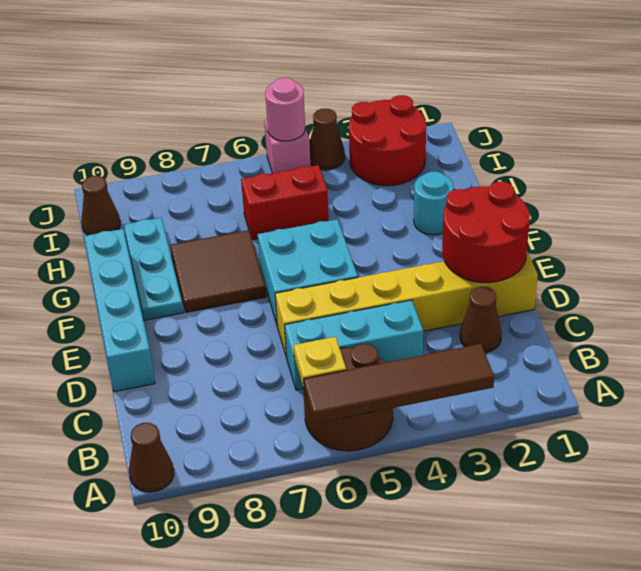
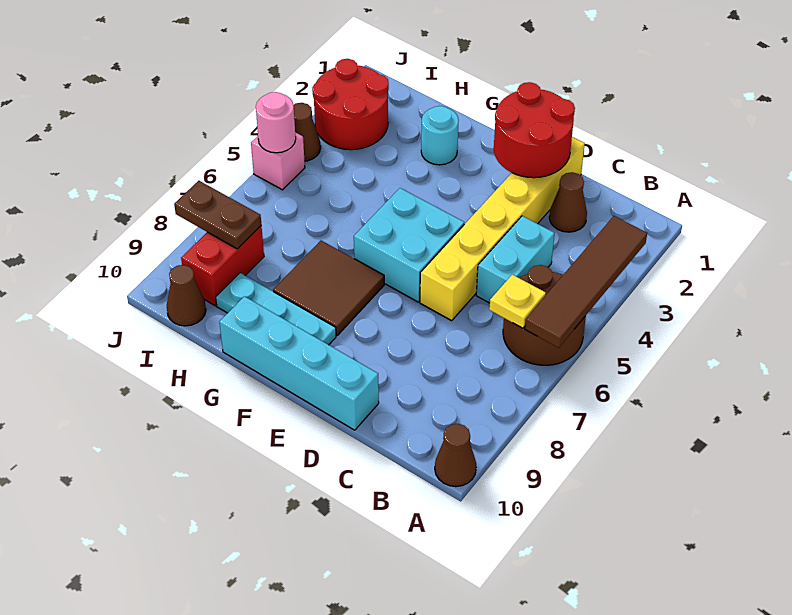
cyan 1x3 brick [285,300,423,390] -> cyan 1x2 brick [476,216,554,303]
red 1x2 brick [241,165,329,240] -> red 1x2 brick moved to [181,226,264,306]
none -> brown 1x2 plate [174,181,261,249]

